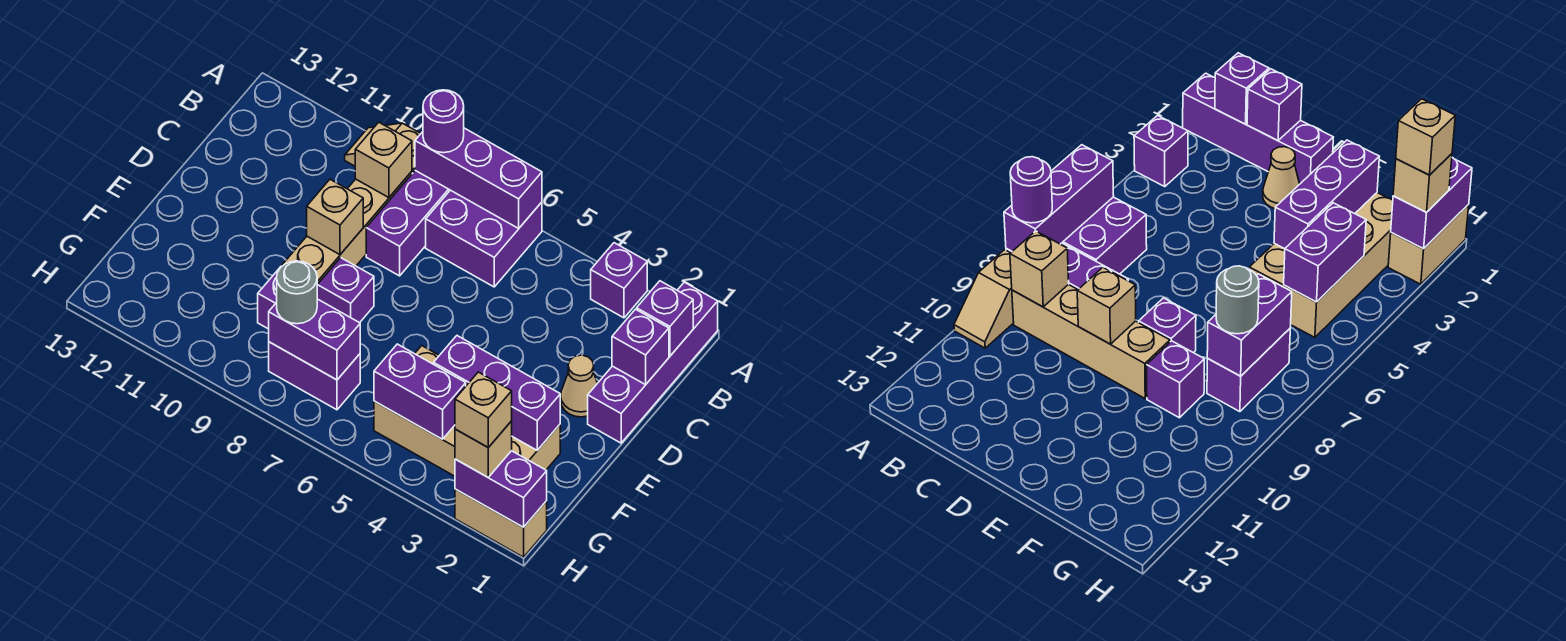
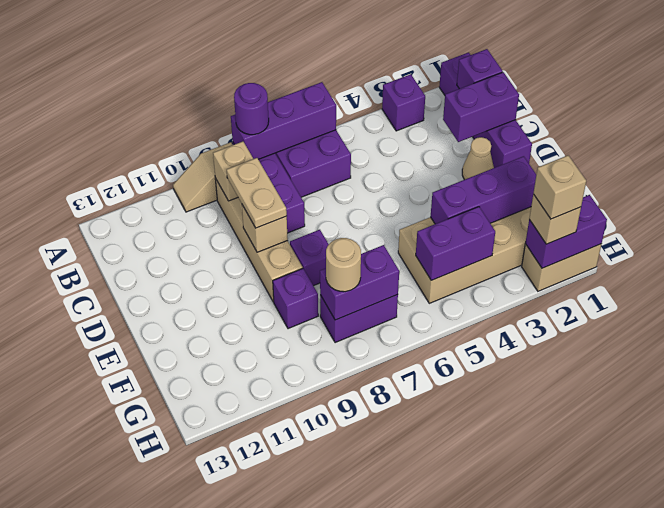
purple 1x1 brick [612,309,669,385] -> purple 1x2 brick [443,72,519,142]
none -> tan 1x2 plate [227,158,287,228]
grey 1x1 round brick [277,261,317,324] -> tan 1x1 round brick [326,238,361,292]

